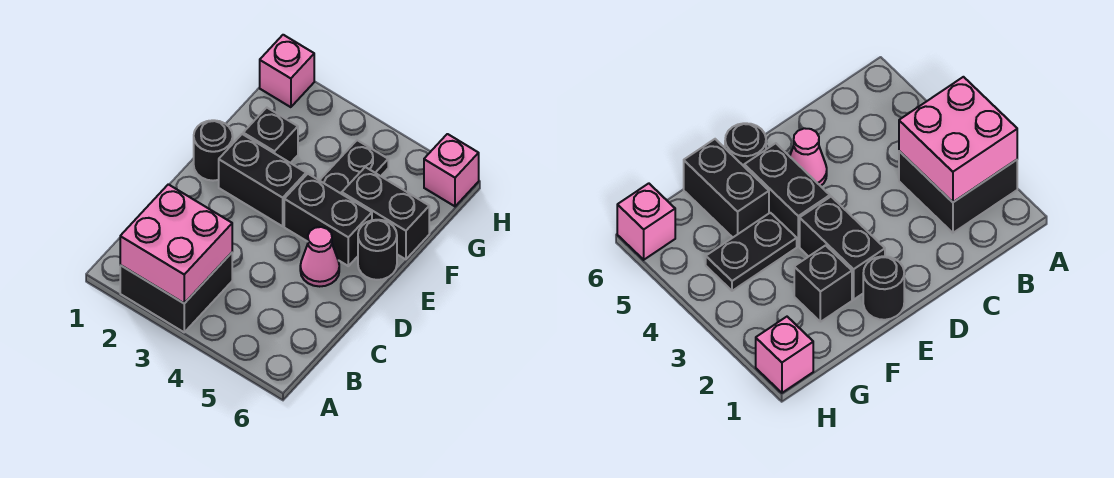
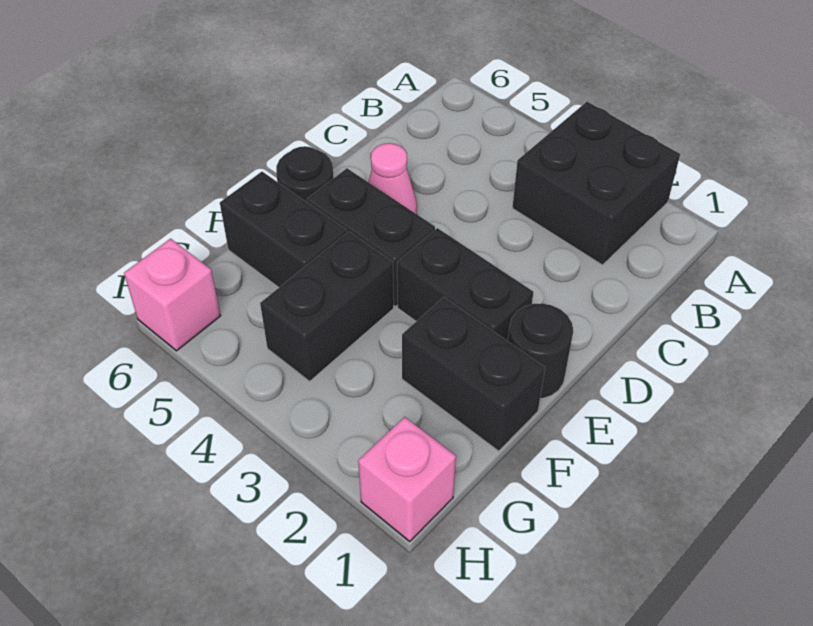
pink 2x2 brick [120,184,232,303] -> none
black 1x1 brick [243,108,298,163] -> black 1x2 brick [402,297,545,451]
black 1x2 plate [319,140,388,194] -> black 1x2 brick [260,232,394,381]

